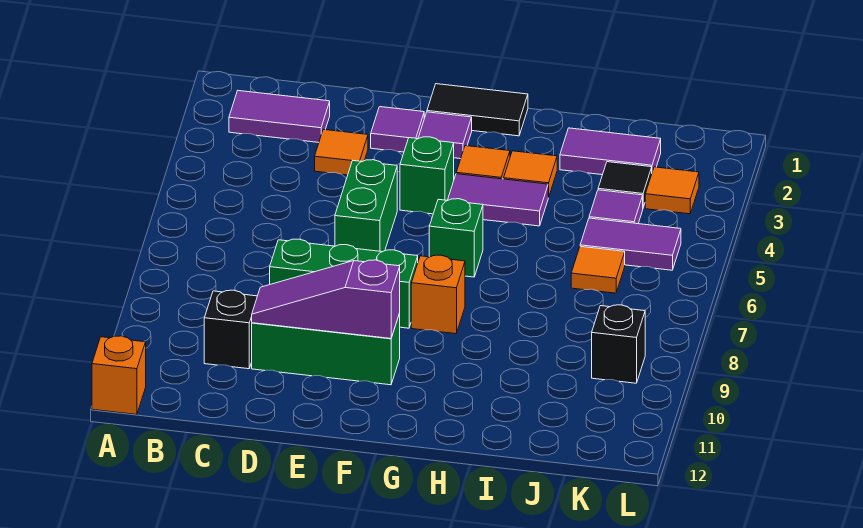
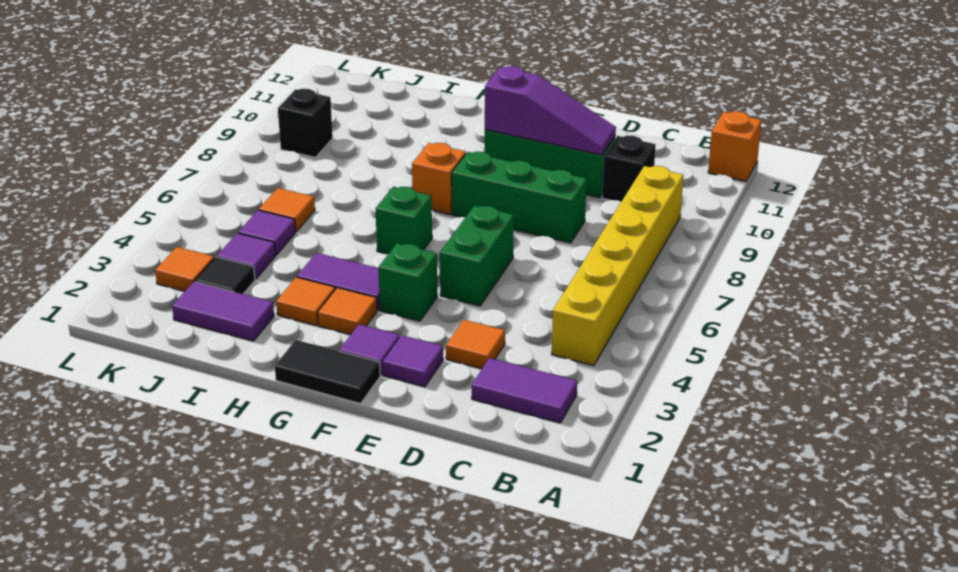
none -> yellow 1x6 brick [552,166,683,366]
purple 1x2 tile [580,218,681,270] -> purple 1x1 tile [238,210,296,255]

